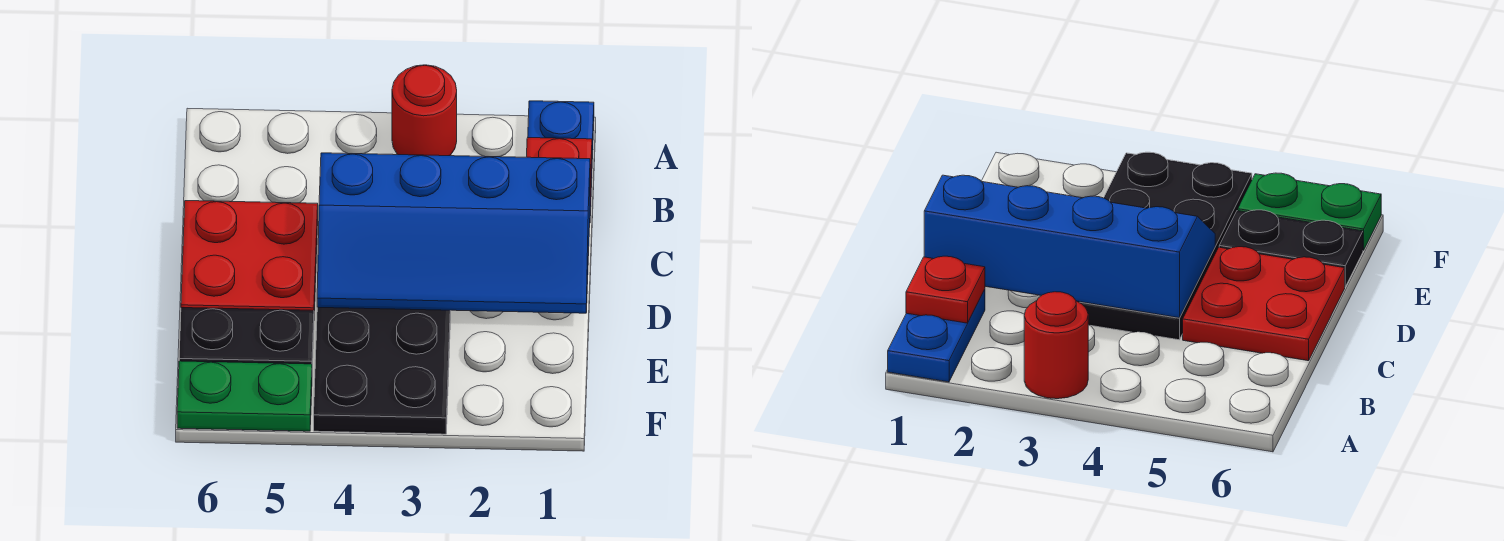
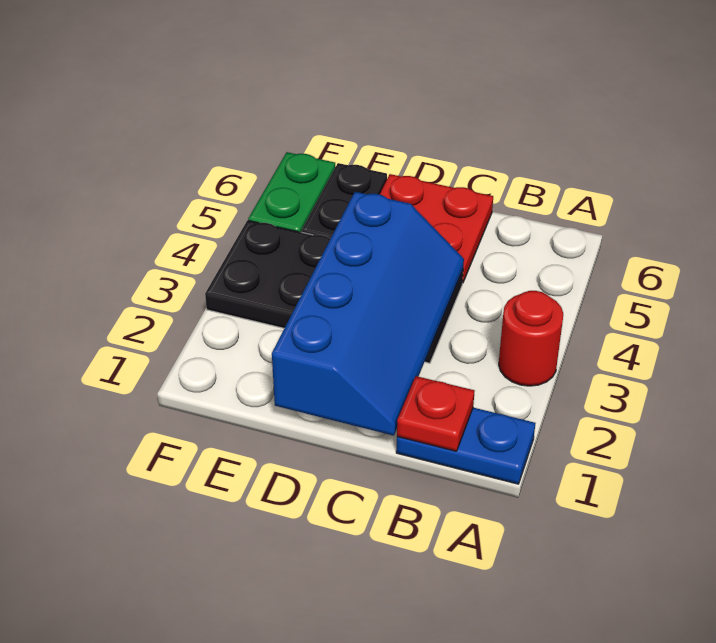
blue 2x4 slope [317,153,590,313] -> blue 2x4 slope turned to [272,192,464,436]

